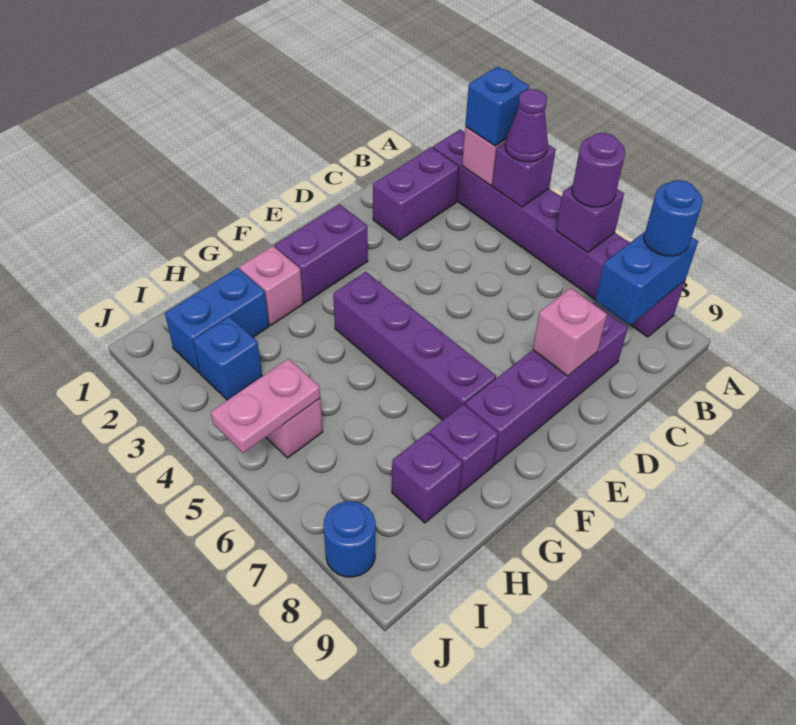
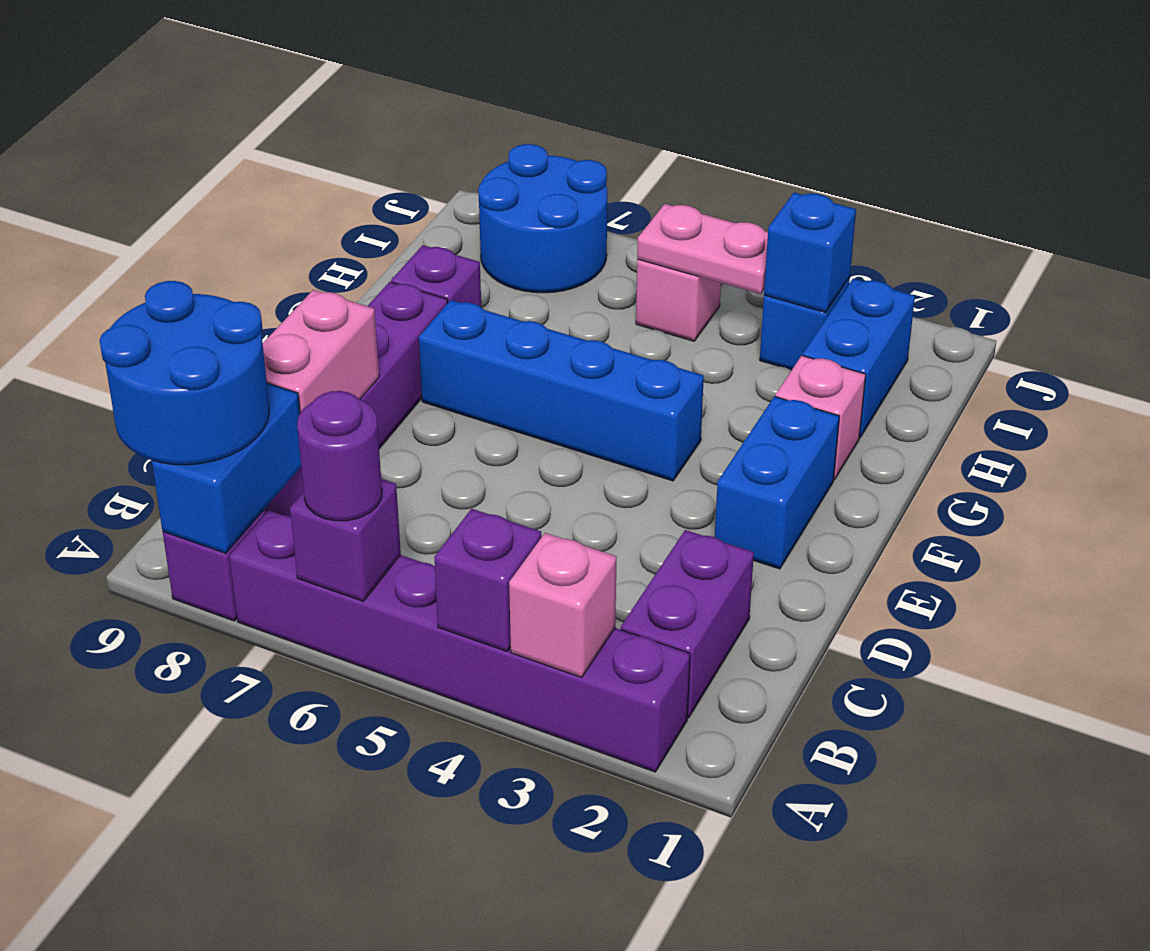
blue 1x1 brick [465,67,529,146] -> blue 1x1 brick moved to [764,193,856,313]
purple 1x1 cone [505,89,548,162] -> none
blue 1x1 round brick [644,180,703,256] -> blue 2x2 round brick [100,281,269,465]
pink 1x1 brick [533,288,607,376] -> pink 1x2 brick [263,290,379,413]
purple 1x2 brick [275,204,368,303] -> blue 1x2 brick [715,396,839,569]
purple 1x4 brick [333,272,496,420] -> blue 1x4 brick [419,300,704,481]
purple 1x1 brick [392,432,463,523] -> none
pink 1x2 plate [210,359,320,453] -> pink 1x2 plate turned to [637,204,768,294]
blue 1x1 round brick [323,501,375,577] -> blue 2x2 round brick [478,144,607,293]

